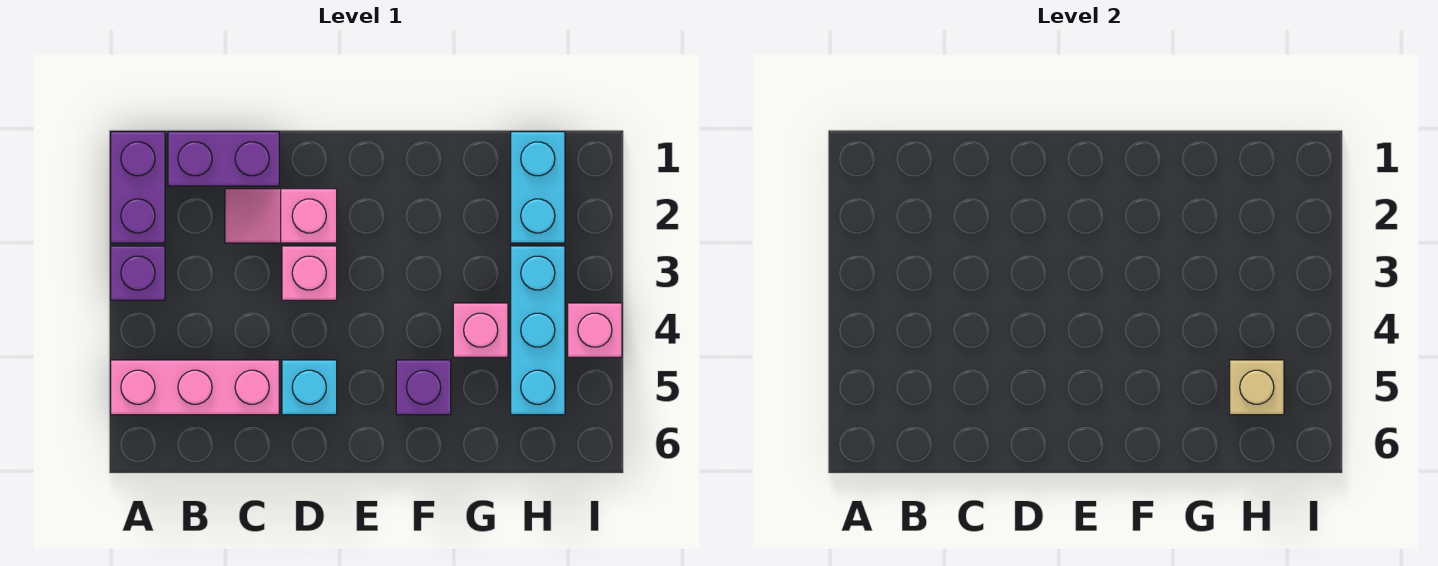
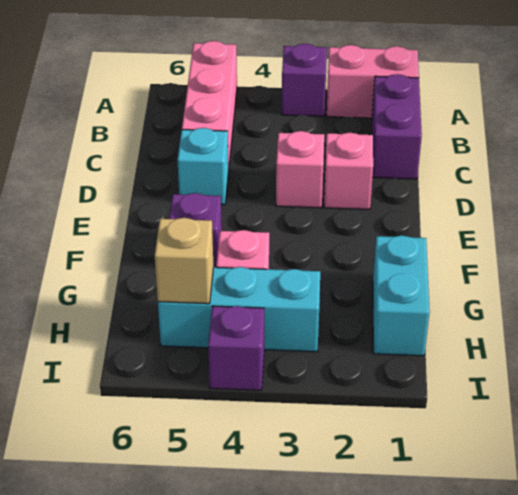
purple 1x2 brick [111,132,165,243] -> pink 1x2 brick [327,45,419,118]
cyan 1x2 brick [511,132,565,243] -> cyan 1x2 brick turned to [373,235,430,356]
pink 1x1 brick [568,303,622,357] -> purple 1x1 brick [208,306,264,390]

